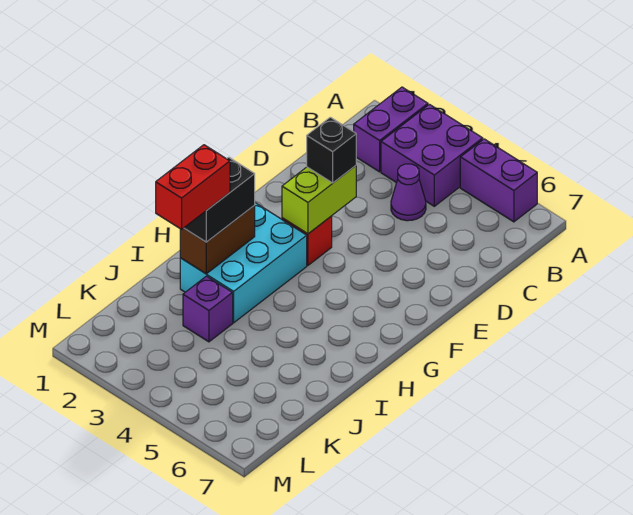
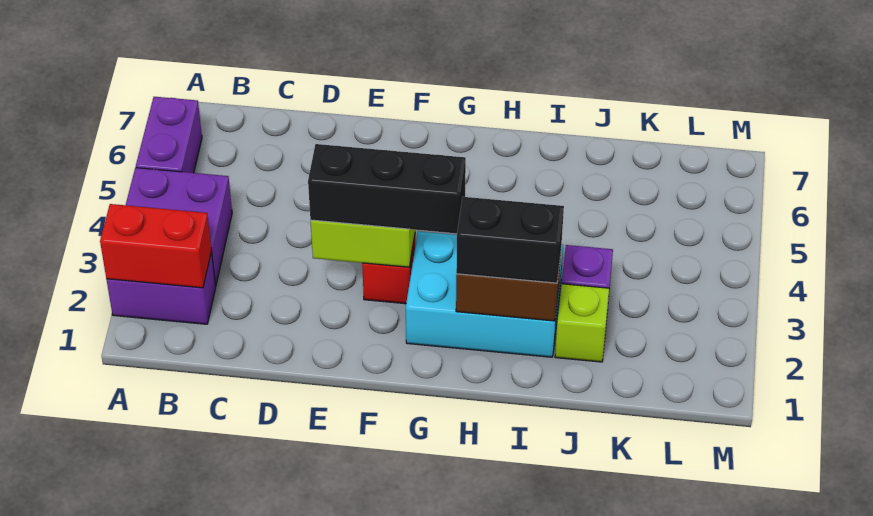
purple 1x1 cone [391,164,426,221] -> none
black 1x1 brick [307,117,356,183] -> black 1x3 brick [308,144,466,233]
red 1x2 brick [156,145,230,229] -> red 1x2 brick moved to [100,204,211,288]
none -> lime 1x1 brick [555,284,609,362]

